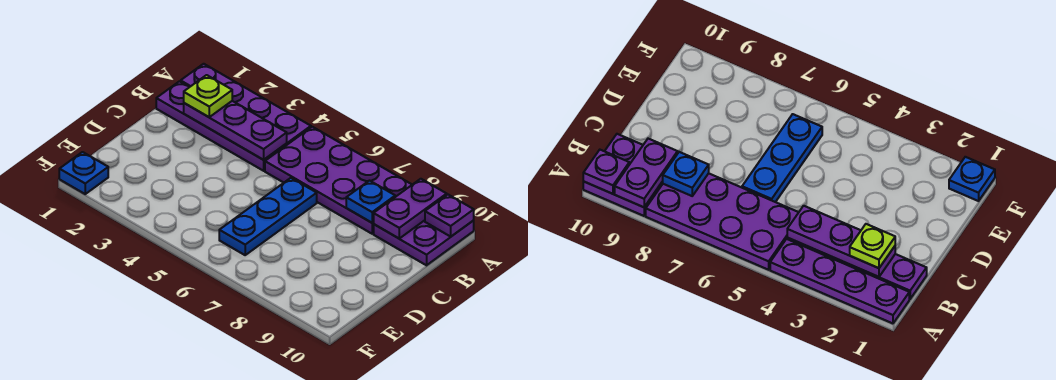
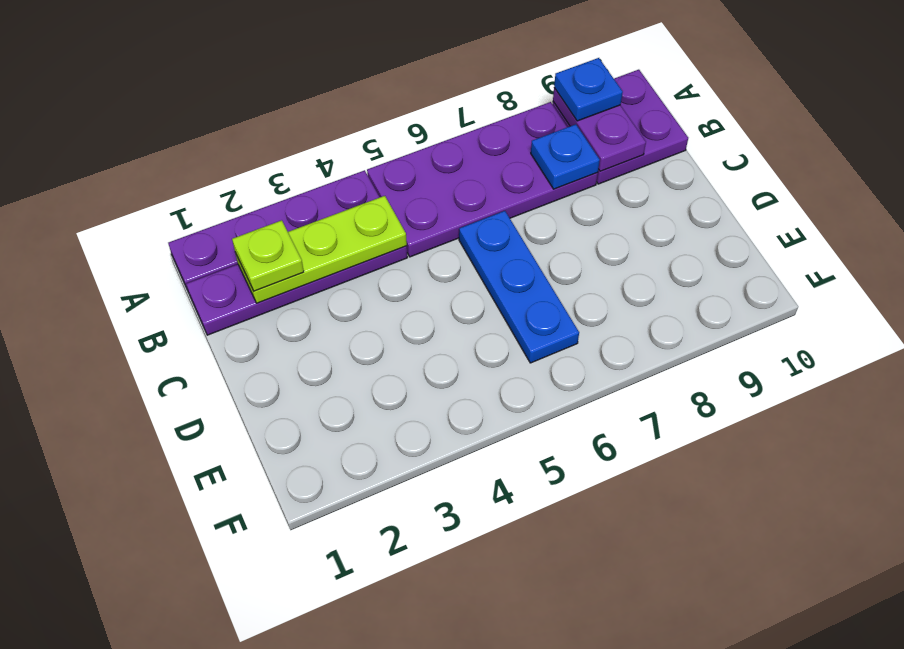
purple 1x1 plate [425,195,474,236] -> none
purple 1x3 plate [184,101,287,160] -> lime 1x3 plate [235,196,407,303]
blue 1x1 plate [59,152,108,194] -> blue 1x1 plate moved to [554,58,623,121]

